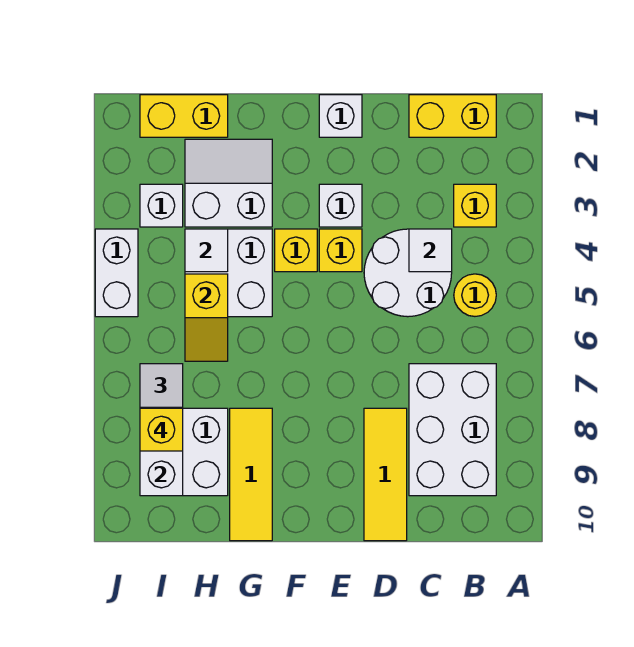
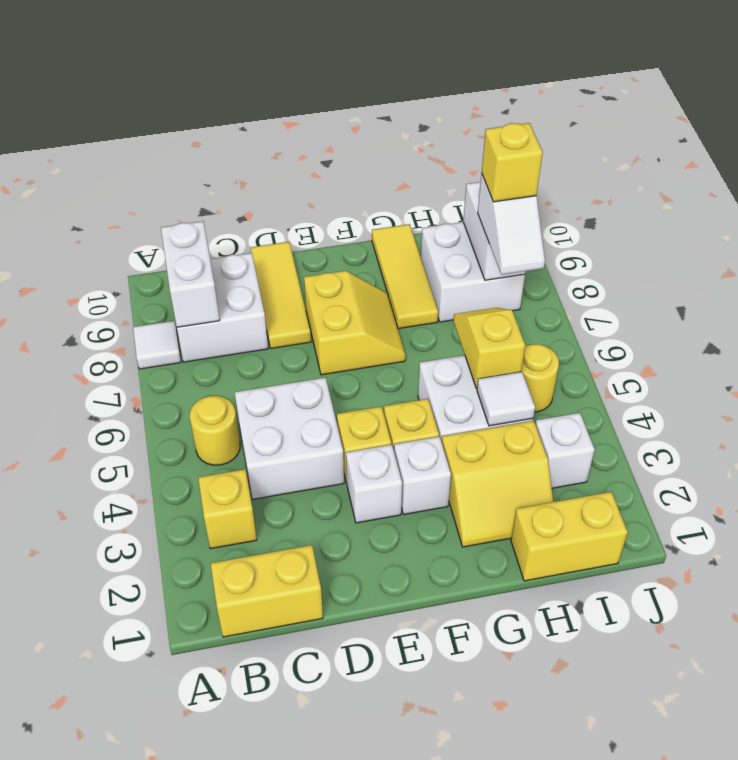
white 2x3 brick [409,364,496,496] -> white 2x2 brick [177,253,268,362]
white 2x2 round brick [364,229,452,317] -> white 2x2 brick [235,378,344,499]
white 1x1 tile [409,229,452,272] -> white 1x1 tile moved to [133,321,181,369]
white 1x1 brick [319,95,362,137] -> white 1x1 brick moved to [394,437,451,514]
none -> yellow 2x2 slope [304,271,406,375]
white 2x2 slope [185,139,272,227] -> yellow 2x2 slope [442,421,553,547]
none -> yellow 1x1 round brick [521,344,559,412]
white 1x2 brick [95,229,138,317] -> white 1x2 brick moved to [161,221,220,327]

